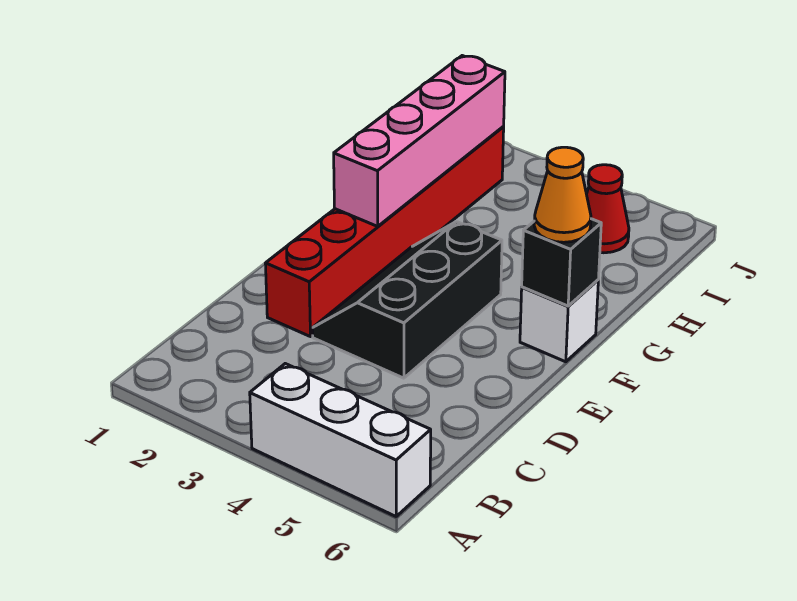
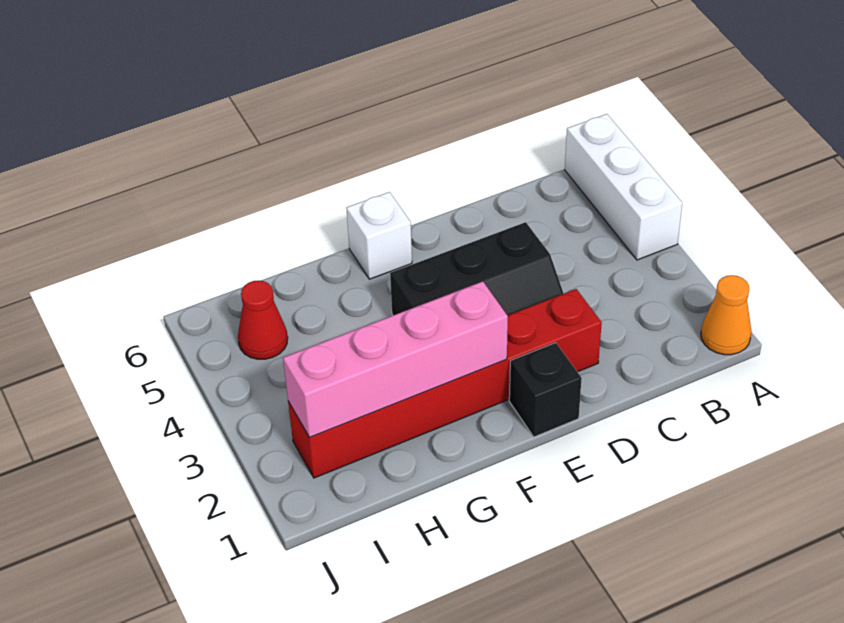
black 1x1 brick [522,219,601,306] -> black 1x1 brick moved to [509,343,582,437]
orange 1x1 cone [534,147,591,242] -> orange 1x1 cone moved to [701,275,752,355]

